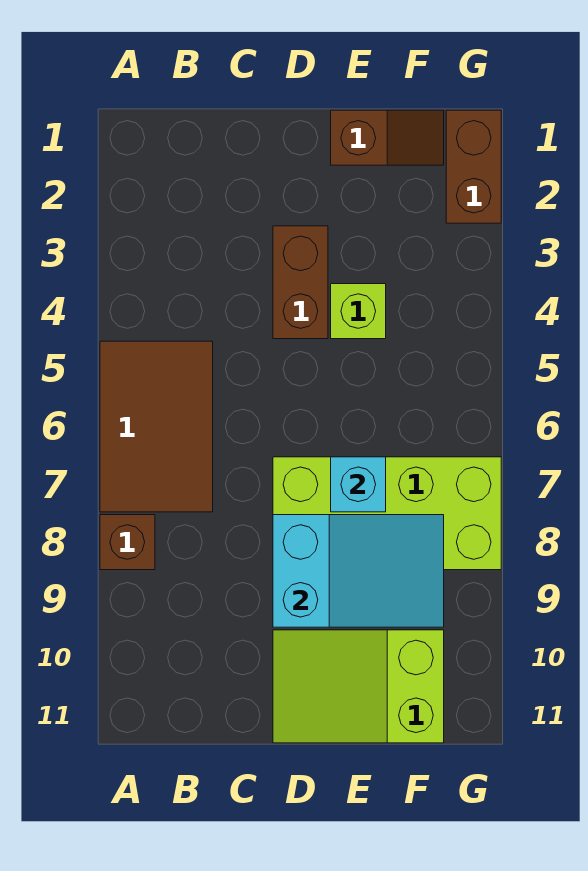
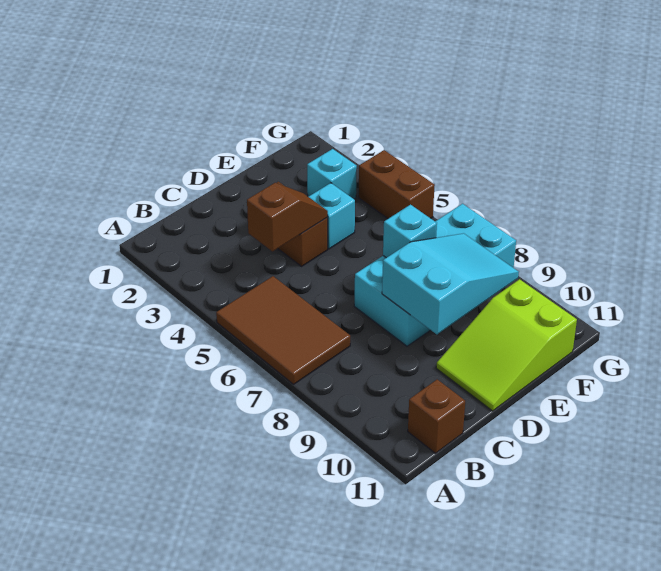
brown 1x1 brick [100,515,155,570] -> brown 1x1 brick moved to [408,379,465,453]
lime 2x4 brick [273,457,501,570] -> cyan 2x4 brick [354,204,516,346]
brown 1x2 slope [331,110,444,165] -> brown 1x2 slope moved to [247,183,328,251]
lime 1x1 brick [331,284,386,339] -> cyan 1x1 brick [309,183,355,249]
none -> cyan 1x1 brick [307,149,357,199]
brown 1x2 brick [446,110,501,223] -> brown 1x2 brick moved to [359,150,435,219]

